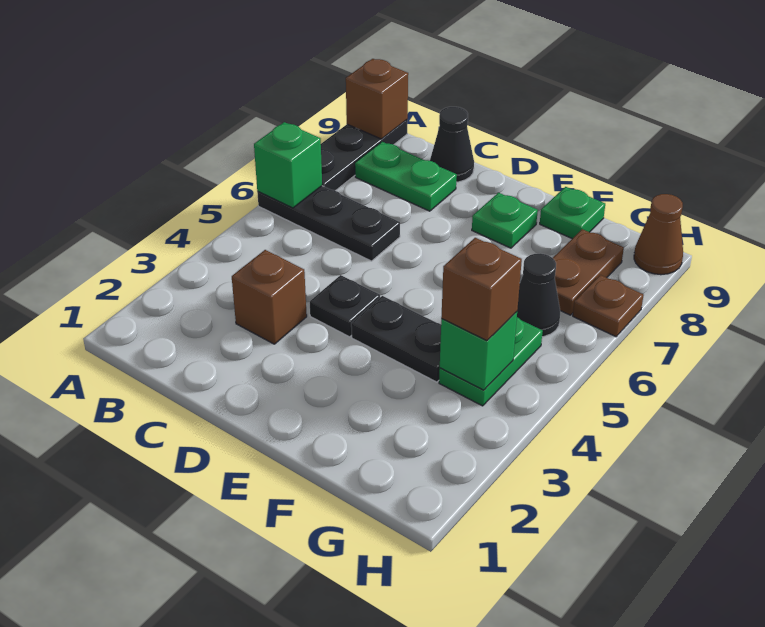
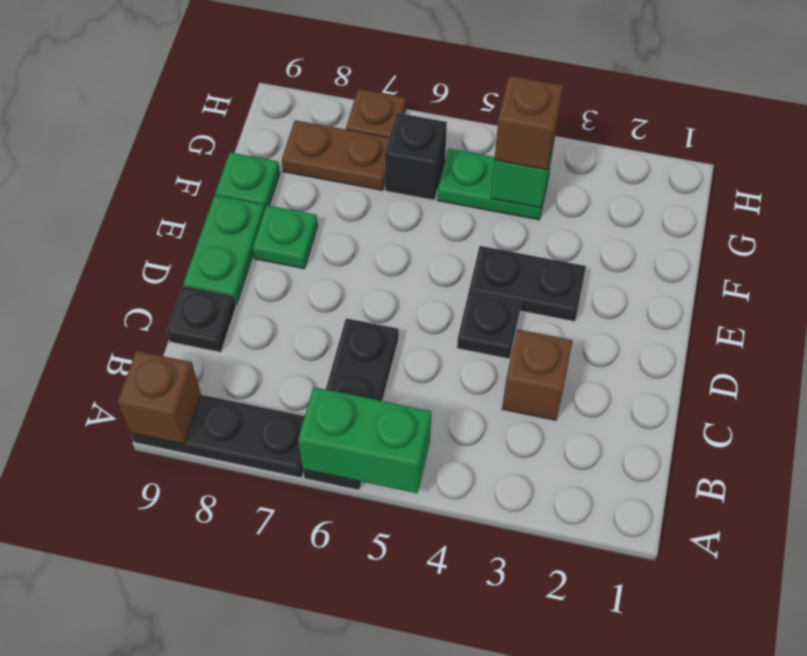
green 1x1 brick [254,122,322,208] -> green 1x2 brick [298,387,431,493]
green 1x2 plate [355,142,457,211] -> green 1x2 plate moved to [183,195,265,305]
black 1x1 cone [430,107,474,182] -> black 1x1 plate [166,286,236,352]
black 1x2 plate [351,296,441,382] -> black 1x2 plate turned to [469,246,586,321]
black 1x1 cone [517,253,560,337] -> black 1x1 brick [385,113,447,200]
brown 1x1 cone [634,194,683,275] -> none

